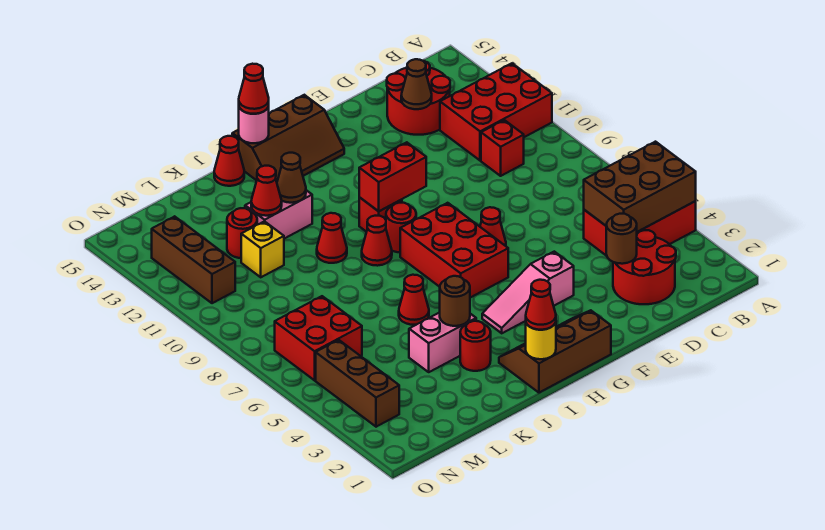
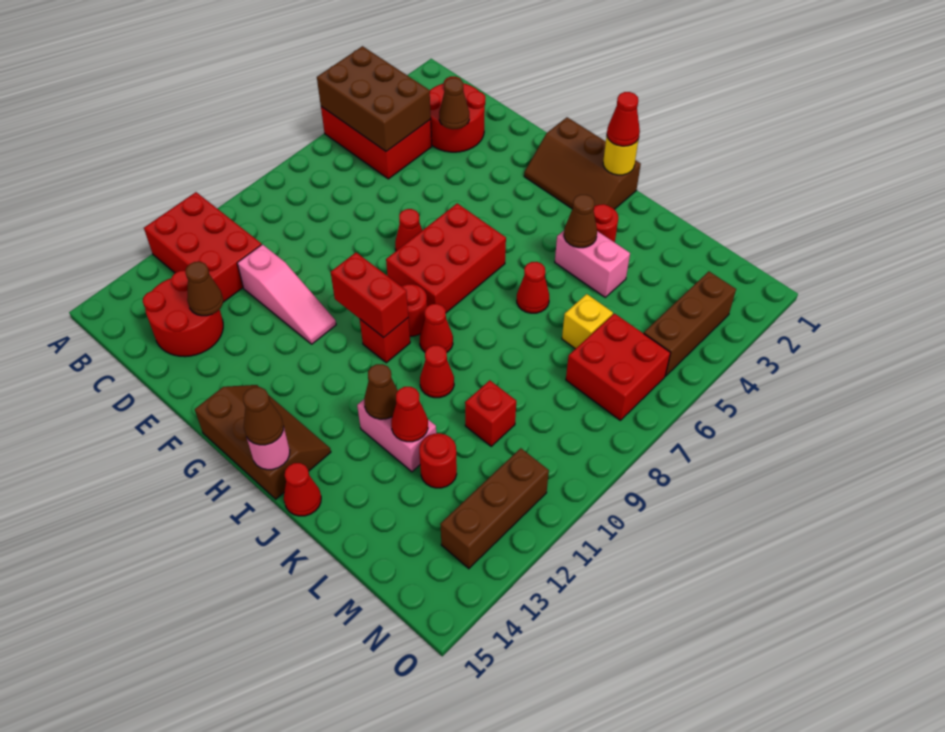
red 1x1 brick [481,120,524,176] -> red 1x1 brick moved to [465,380,516,446]
brown 1x1 round brick [606,214,637,264] -> brown 1x1 cone [439,78,469,129]
pink 1x3 slope [482,252,574,333] -> pink 1x3 slope moved to [237,244,336,344]
red 1x1 cone [239,64,269,114] -> brown 1x1 cone [243,387,284,445]
brown 1x1 round brick [440,276,470,326] -> brown 1x1 cone [564,195,597,248]
yellow 1x1 brick [241,221,284,277] -> yellow 1x1 brick moved to [562,294,613,349]

